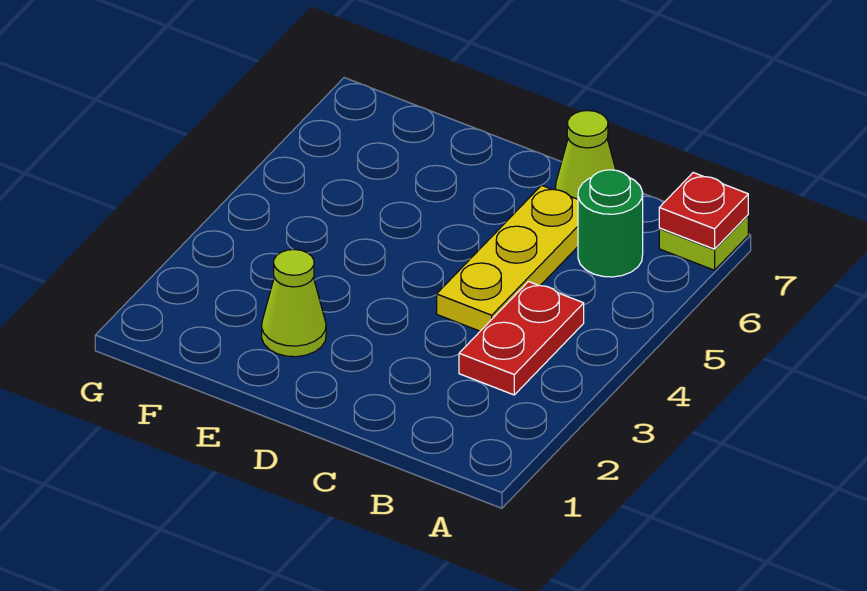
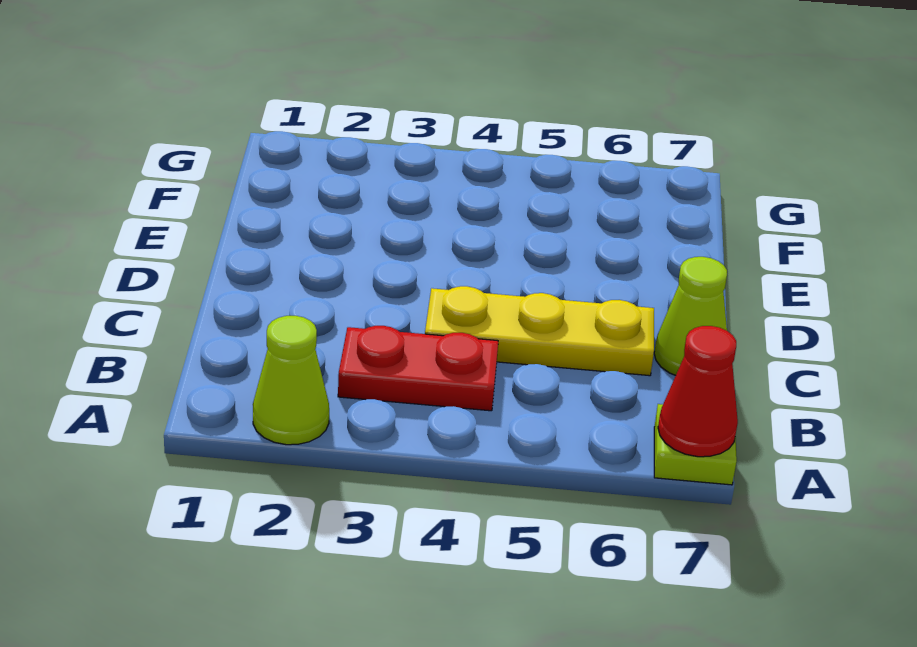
red 1x1 plate [659,173,748,249] -> red 1x1 cone [658,326,738,457]
green 1x1 round brick [578,170,643,277] -> none
lime 1x1 cone [262,249,326,357] -> lime 1x1 cone moved to [253,316,329,445]

